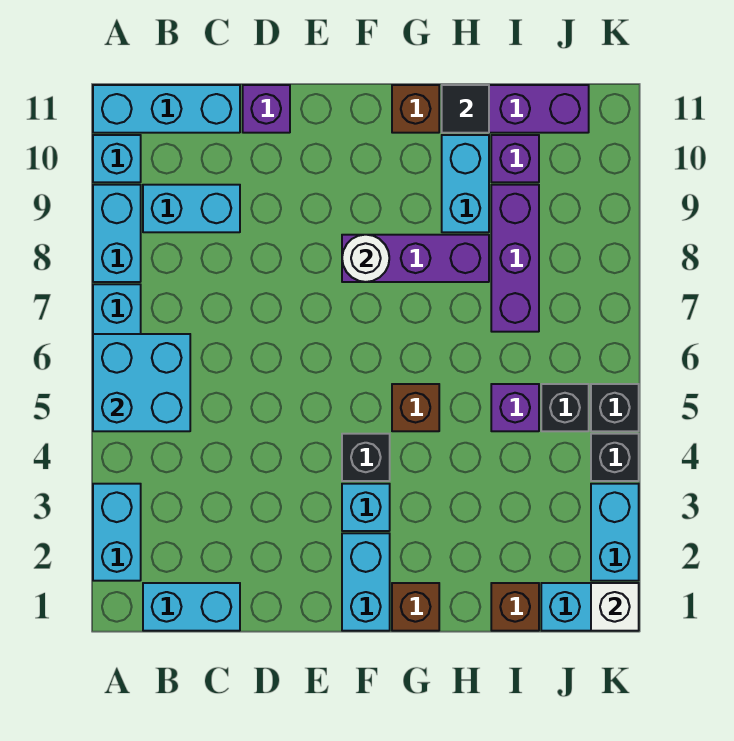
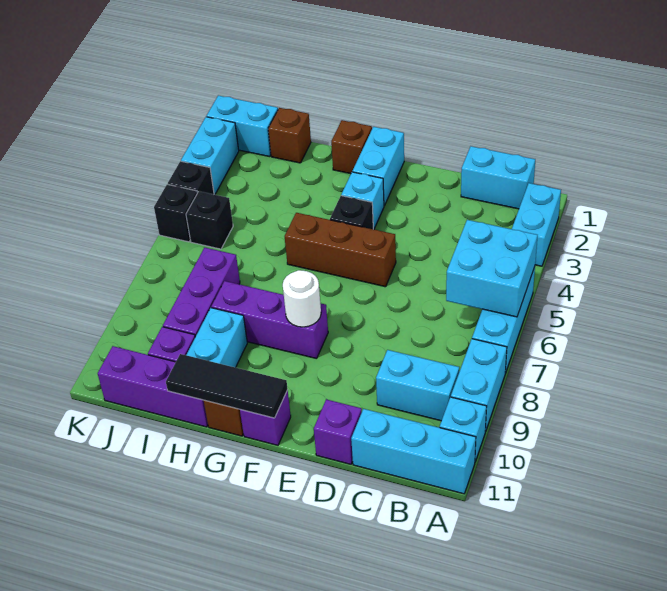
brown 1x1 brick [392,384,439,431] -> brown 1x3 brick [285,213,396,287]
black 1x1 tile [442,85,489,133] -> black 1x3 tile [166,354,288,418]
purple 1x1 brick [491,384,539,431] -> purple 1x1 brick moved to [240,390,291,445]
white 1x1 brick [591,583,639,631] -> none

